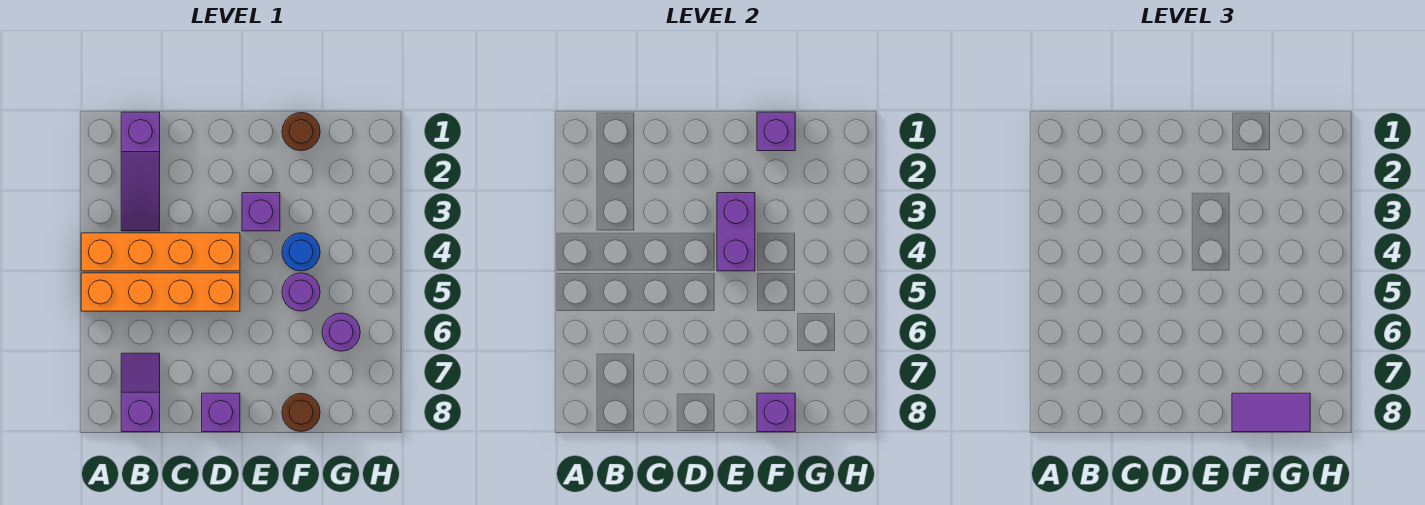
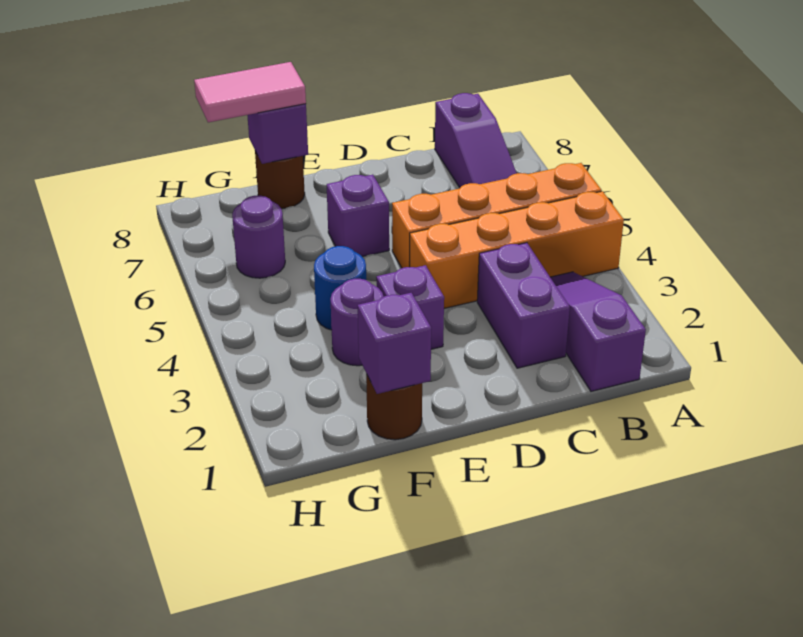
purple 1x2 slope [121,353,160,432] -> purple 1x3 slope [435,93,517,188]
purple 1x1 brick [202,393,240,432] -> purple 1x1 brick moved to [327,175,389,257]
purple 1x2 brick [717,193,755,271] -> purple 1x2 brick moved to [477,243,570,368]
purple 1x1 round brick [282,273,320,311] -> purple 1x1 round brick moved to [331,279,384,366]
purple 1x2 tile [1232,393,1310,432] -> pink 1x2 tile [194,62,306,122]

